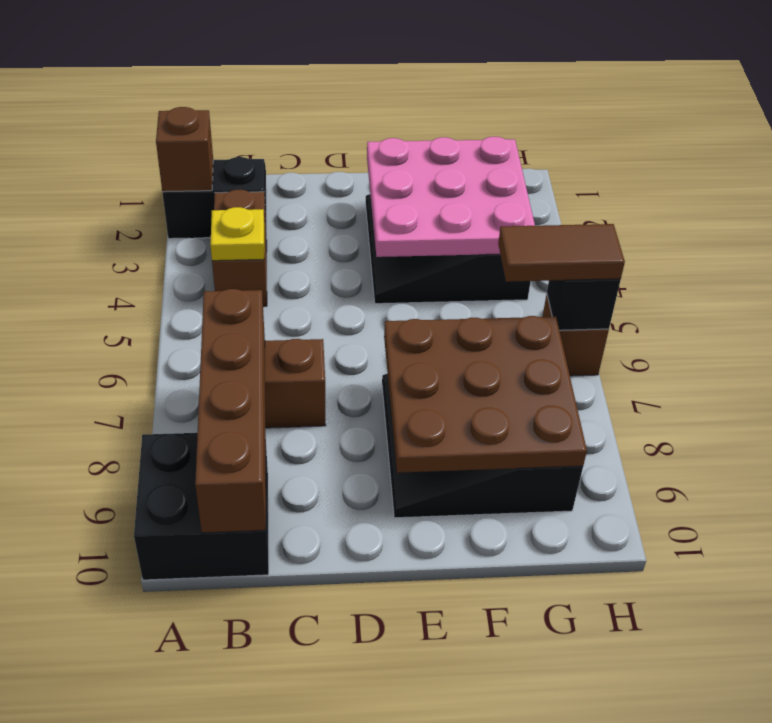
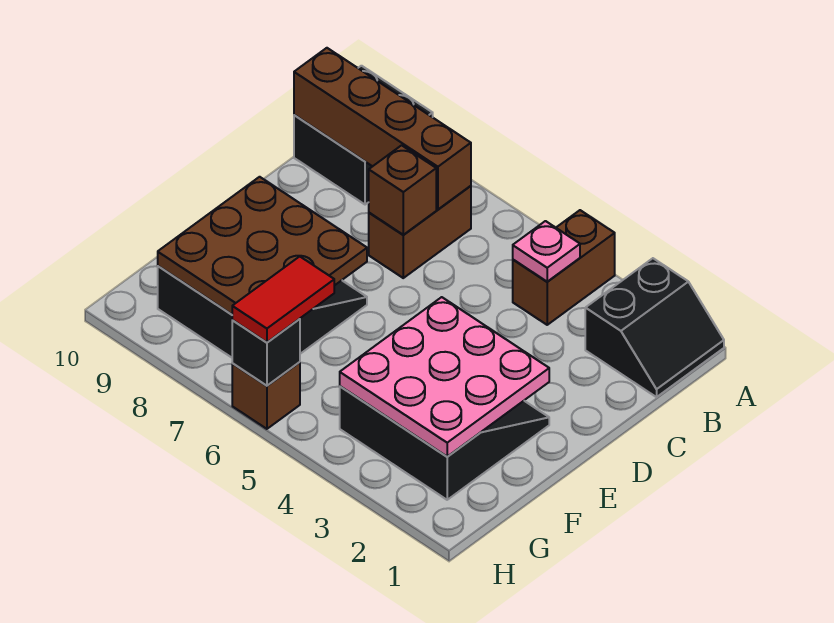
brown 1x1 brick [156,107,213,192] -> brown 1x1 brick moved to [369,145,436,235]
brown 1x2 brick [212,190,267,307] -> brown 1x2 brick turned to [513,210,615,325]
yellow 1x1 plate [210,207,264,261] -> pink 1x1 plate [513,221,580,282]
brown 1x2 tile [498,224,625,282] -> red 1x2 tile [232,256,334,342]

